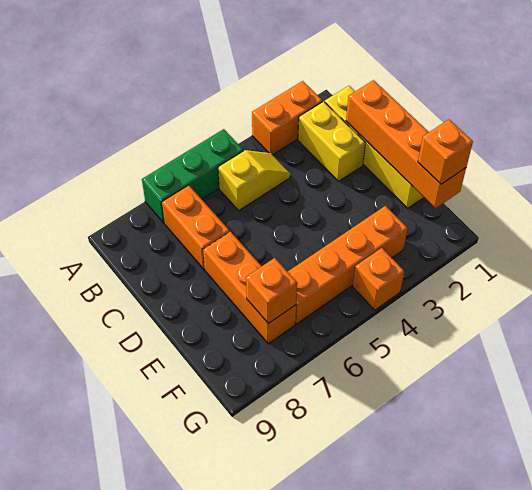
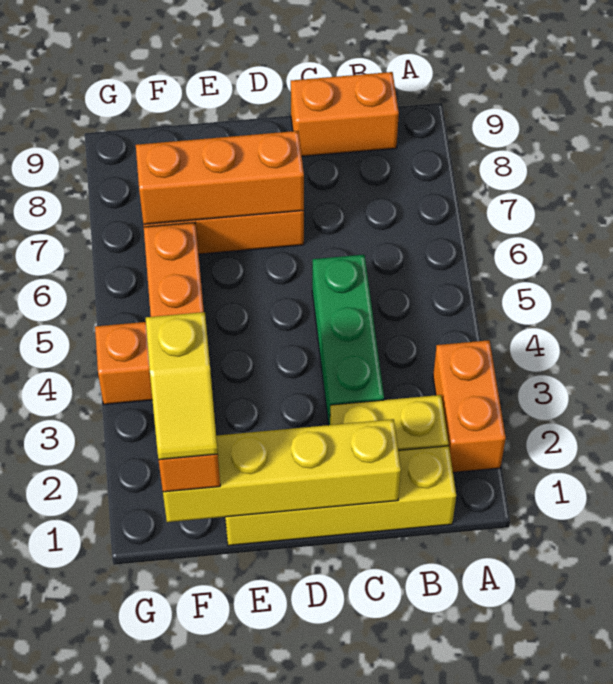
green 1x3 brick [142,129,243,223] -> green 1x3 brick moved to [312,255,384,425]
yellow 1x2 slope [218,150,291,211] -> yellow 1x2 slope moved to [146,312,218,460]
orange 1x2 brick [162,185,230,269] -> orange 1x2 brick moved to [291,72,399,156]
orange 1x4 brick [346,80,466,208] -> yellow 1x4 brick [163,419,401,522]
orange 1x1 brick [246,258,297,324] -> orange 1x3 brick [136,131,304,224]

